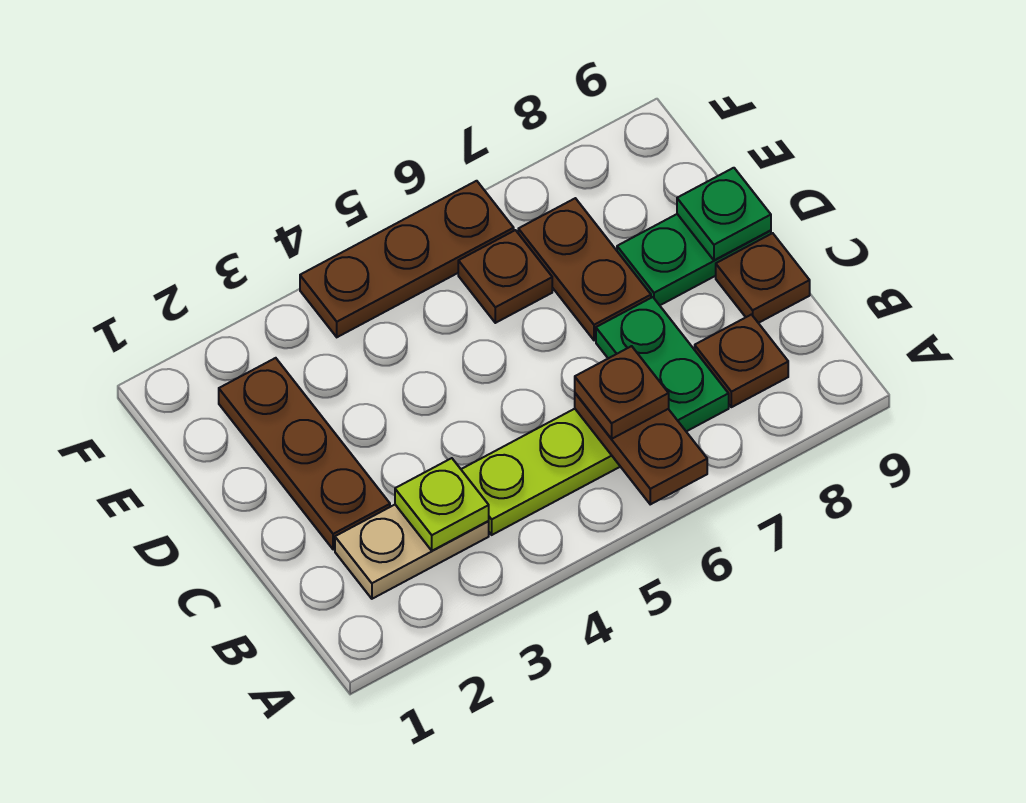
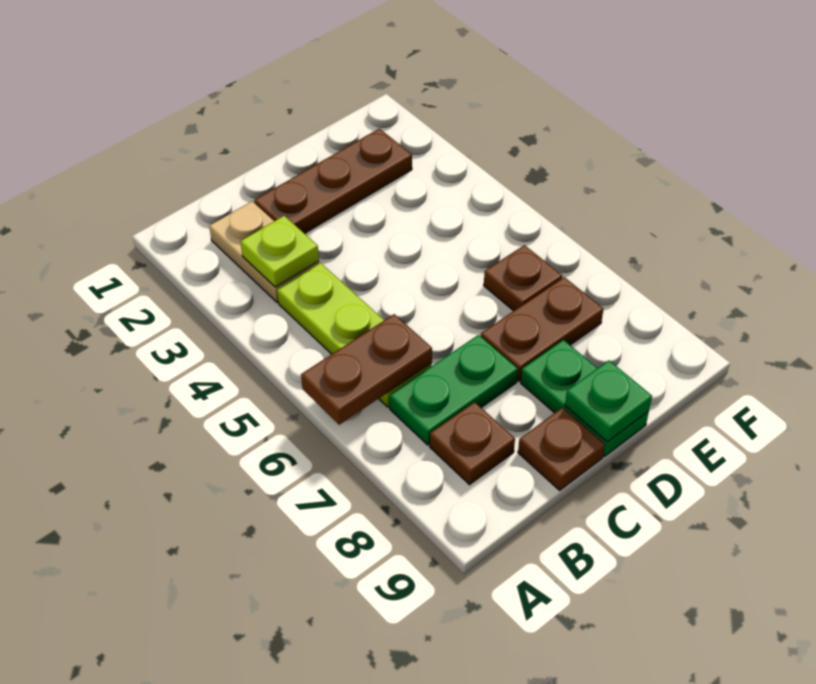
brown 1x1 plate [575,346,669,439] -> none
brown 1x3 plate [300,181,514,337] -> none

